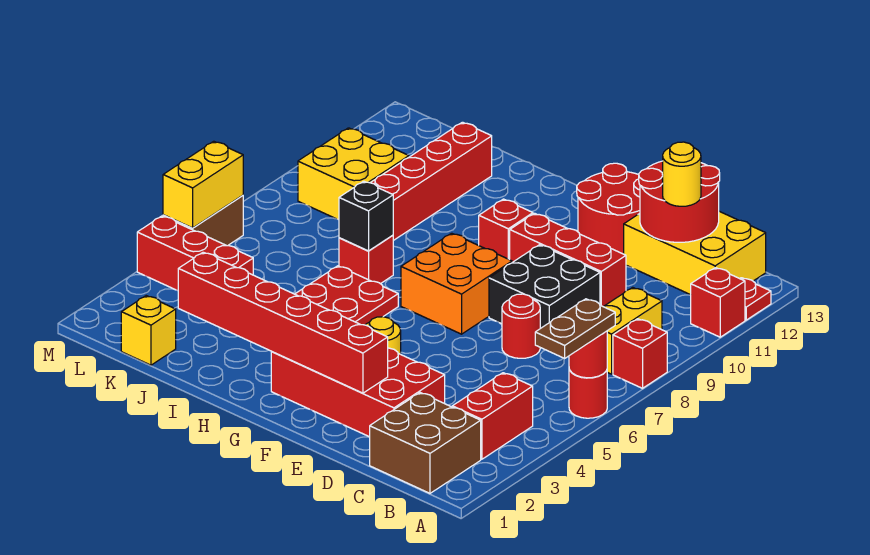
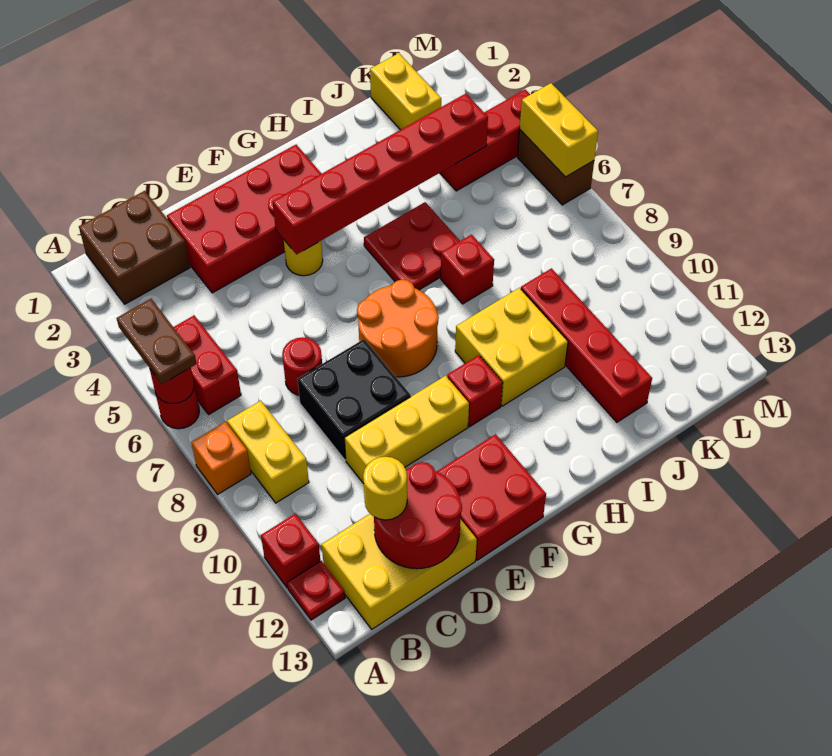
red 1x1 brick [613,319,667,388] -> orange 1x1 brick [191,422,251,494]
red 1x2 brick [452,373,533,459] -> red 1x2 brick moved to [174,315,241,415]
red 1x3 brick [510,213,626,306] -> yellow 1x3 brick [345,376,469,484]
red 1x6 brick [178,252,388,393] -> red 1x6 brick moved to [273,93,488,254]
red 2x2 round brick [577,163,640,254] -> red 2x2 brick [437,434,546,560]
orange 2x2 brick [401,233,512,334] -> orange 2x2 round brick [357,280,439,377]
black 1x1 brick [339,181,393,251] -> none
yellow 1x1 brick [121,296,176,365] -> yellow 1x2 brick [370,53,441,130]
yellow 2x2 brick [298,128,409,220] -> yellow 2x2 brick moved to [455,288,568,406]

